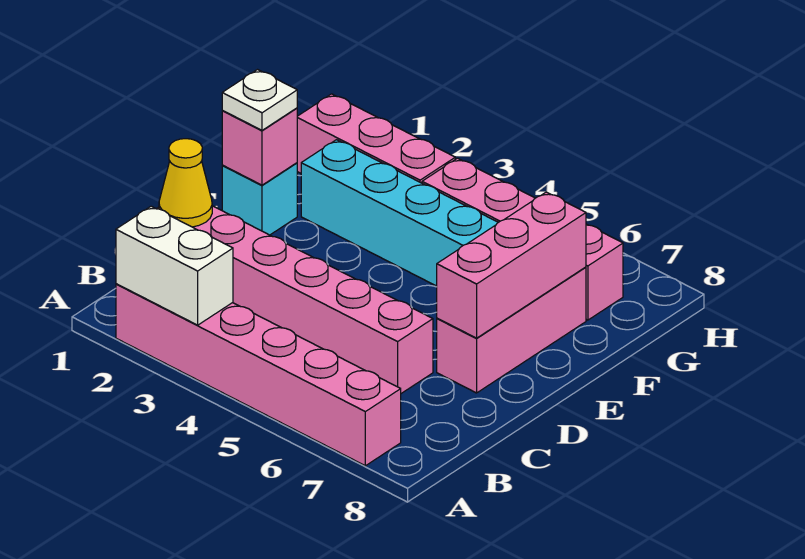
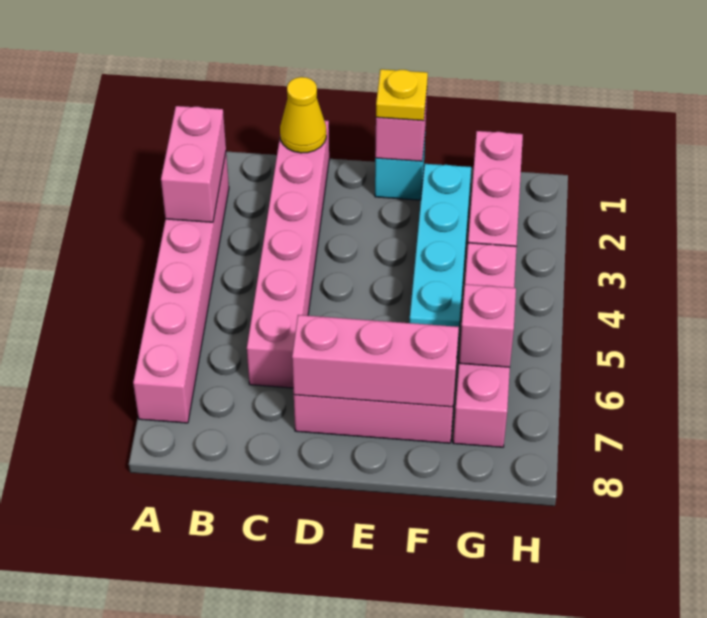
white 1x2 brick [116,206,233,325] -> pink 1x2 brick [161,106,226,222]
white 1x1 plate [222,70,297,130] -> yellow 1x1 plate [376,69,428,121]
none -> pink 1x1 brick [459,284,516,367]

